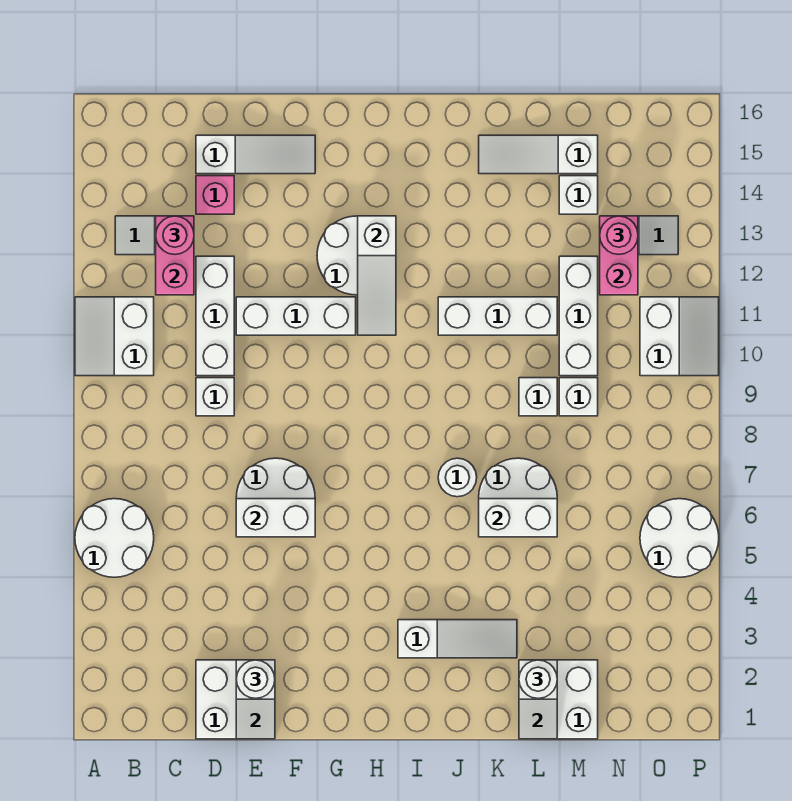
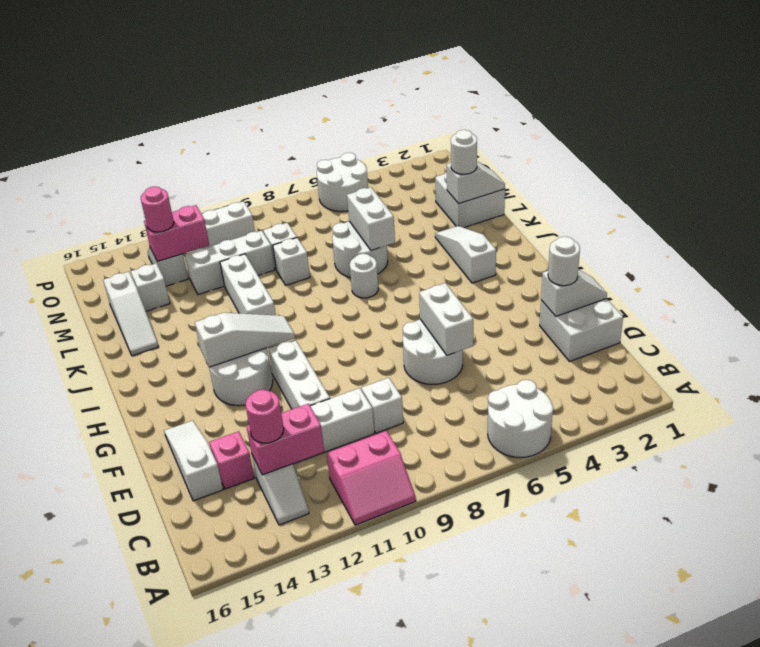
white 2x2 slope [75,297,154,376] -> pink 2x2 slope [327,431,416,525]

